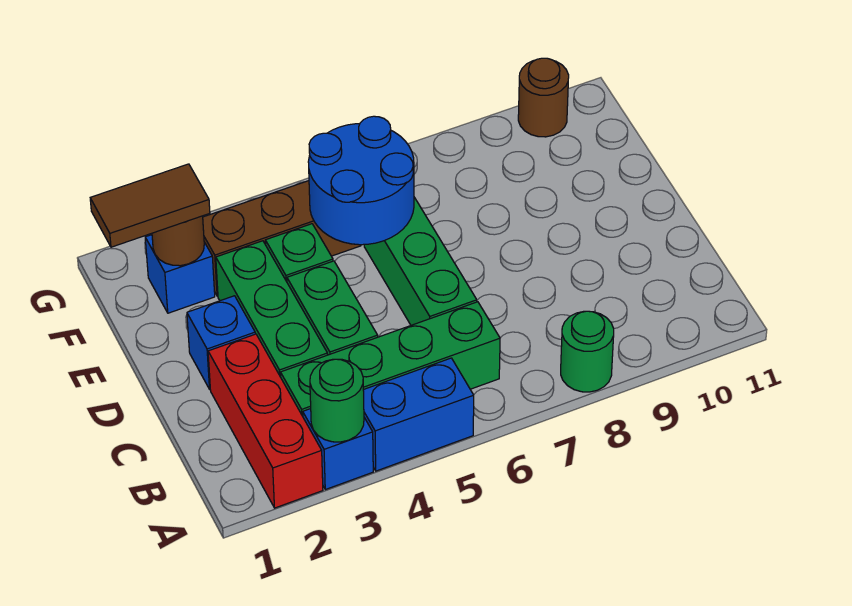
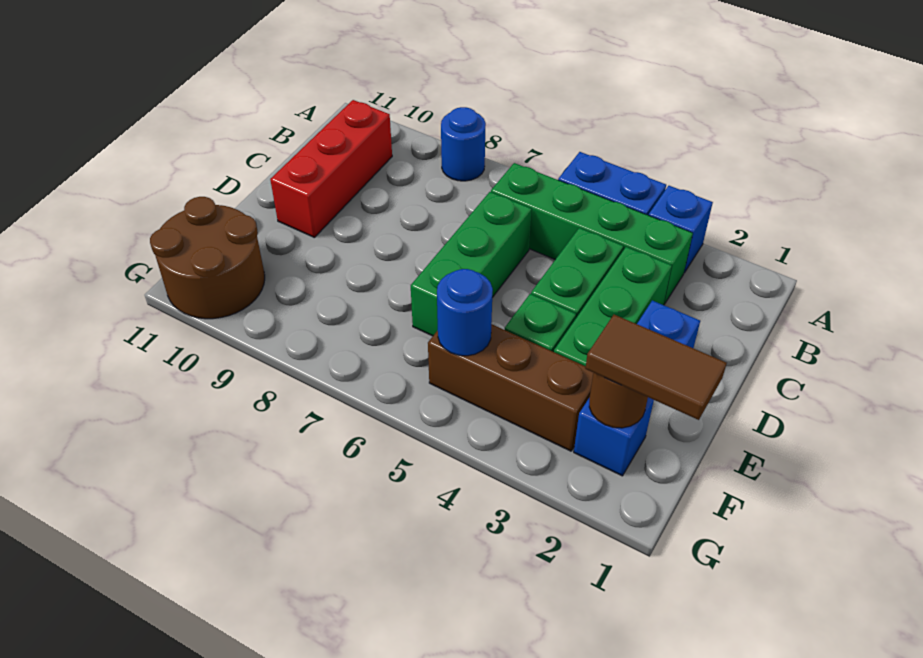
red 1x3 brick [208,334,323,508] -> red 1x3 brick moved to [270,100,392,238]
green 1x1 round brick [310,359,364,442] -> none
green 1x1 round brick [561,311,614,392] -> blue 1x1 round brick [441,107,486,181]
blue 2x2 round brick [308,116,414,245] -> blue 1x1 round brick [437,269,493,356]
brown 1x1 round brick [518,58,569,137] -> brown 2x2 round brick [150,197,265,319]

